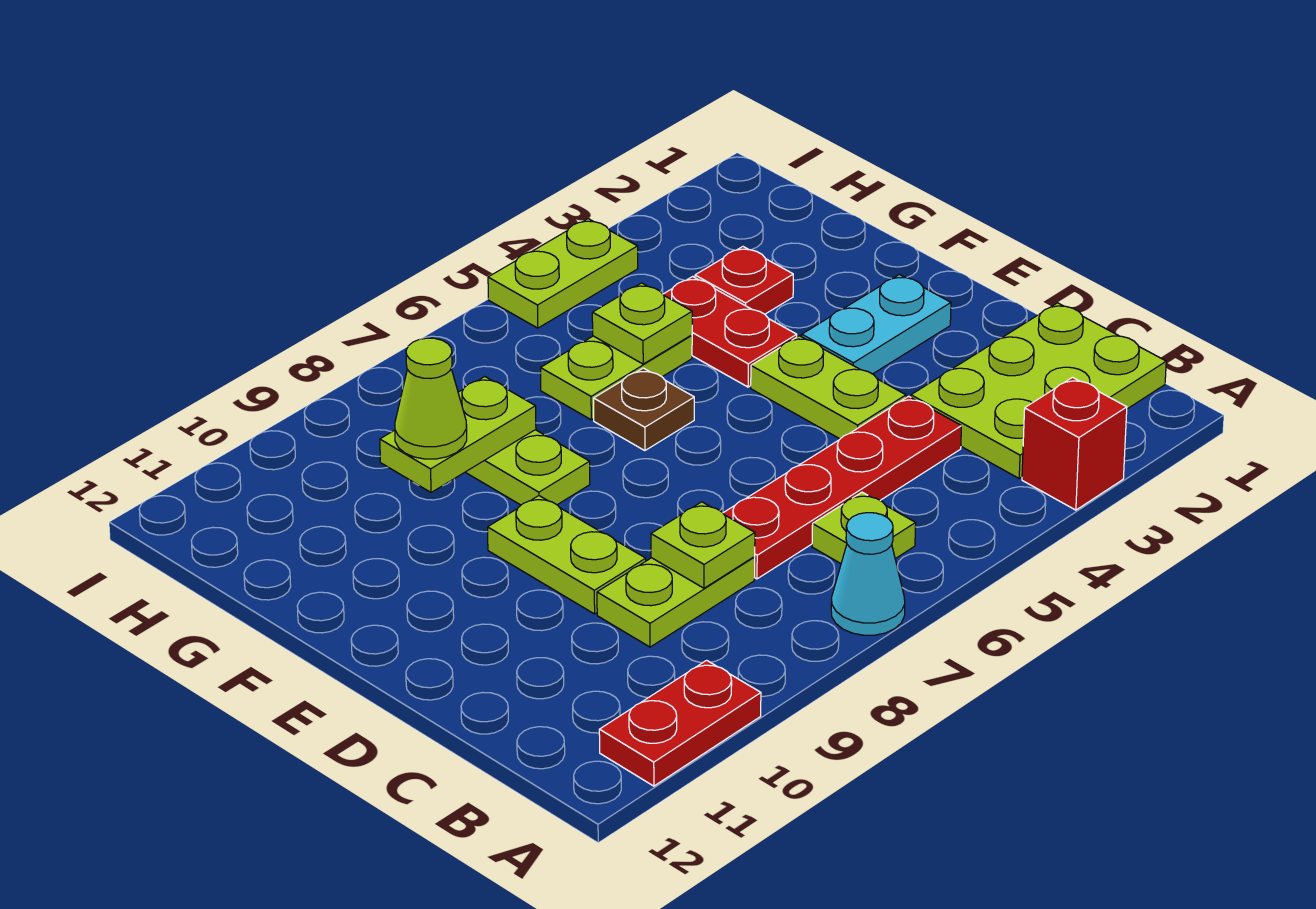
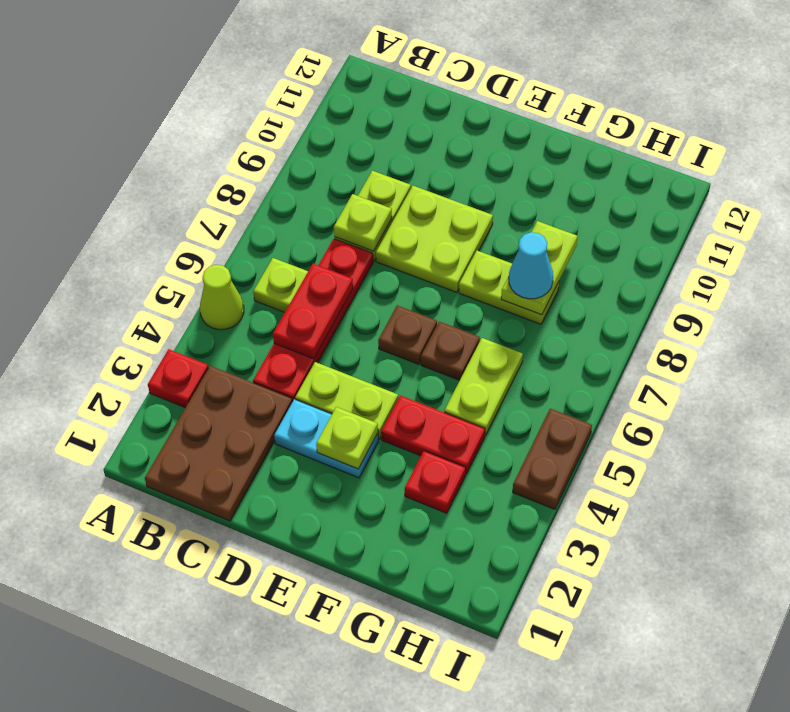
red 1x1 brick [1022,377,1127,510] -> red 1x1 plate [148,349,208,408]
cyan 1x1 cone [831,513,905,635] -> cyan 1x1 cone moved to [509,232,553,299]
red 1x2 plate [599,660,761,786] -> red 1x2 plate moved to [273,264,353,359]
lime 2x3 plate [911,303,1166,478] -> brown 2x3 plate [145,366,293,521]
lime 1x2 plate [488,496,646,614] -> lime 2x2 plate [376,186,493,292]
cyan 1x2 plate [802,275,951,374] -> cyan 1x2 plate turned to [274,399,378,478]
none -> brown 1x1 plate [378,305,437,364]
lime 1x1 plate [592,283,692,364] -> lime 1x1 plate moved to [316,407,378,469]
lime 1x1 cone [395,338,467,459] -> lime 1x1 cone moved to [200,265,244,330]
lime 1x2 plate [488,219,638,328] -> brown 1x2 plate [513,409,592,509]

